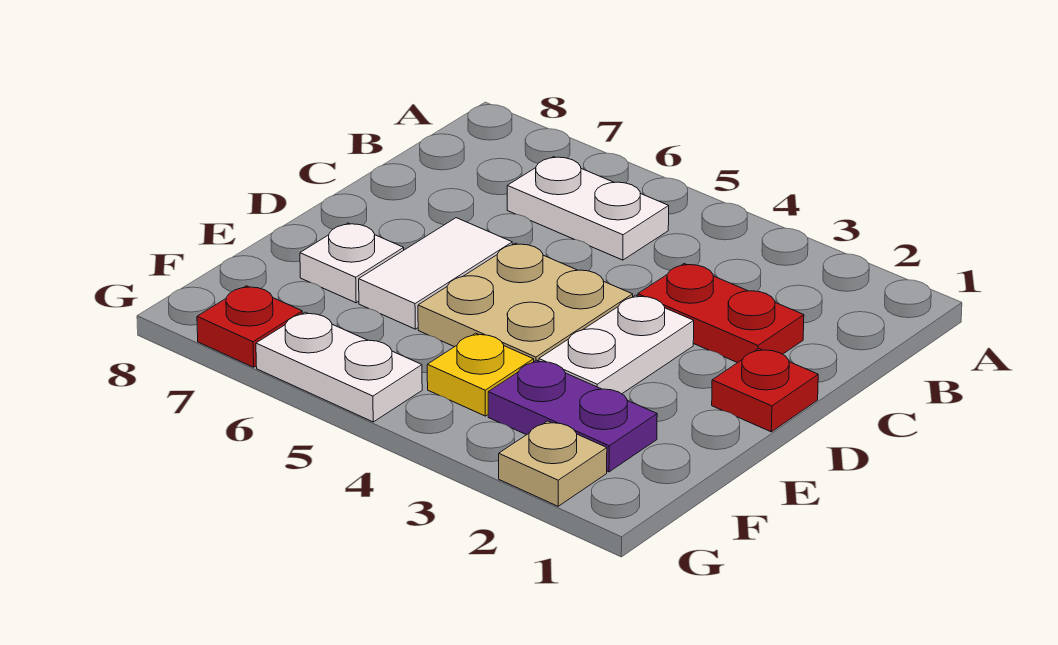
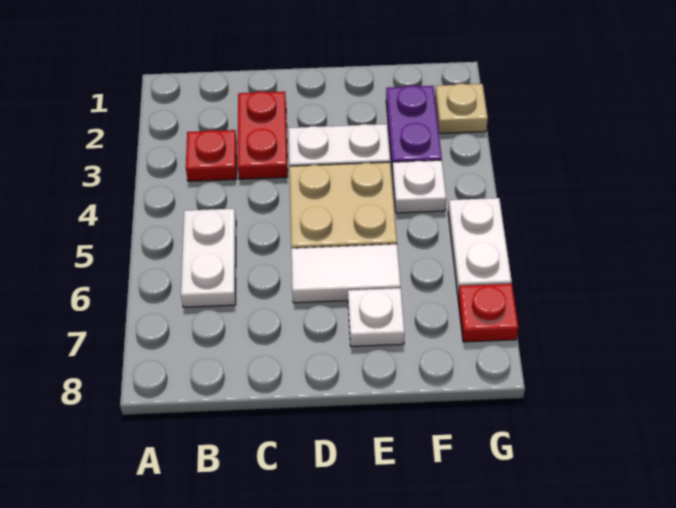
red 1x1 plate [712,349,818,432] -> red 1x1 plate moved to [186,130,237,181]
yellow 1x1 plate [427,333,534,416] -> white 1x1 plate [392,160,446,213]

